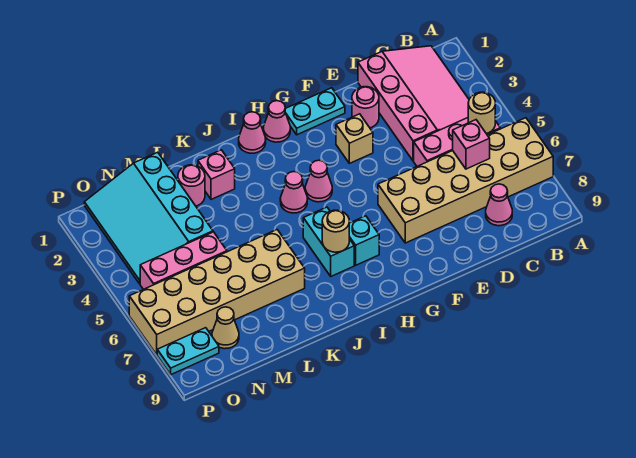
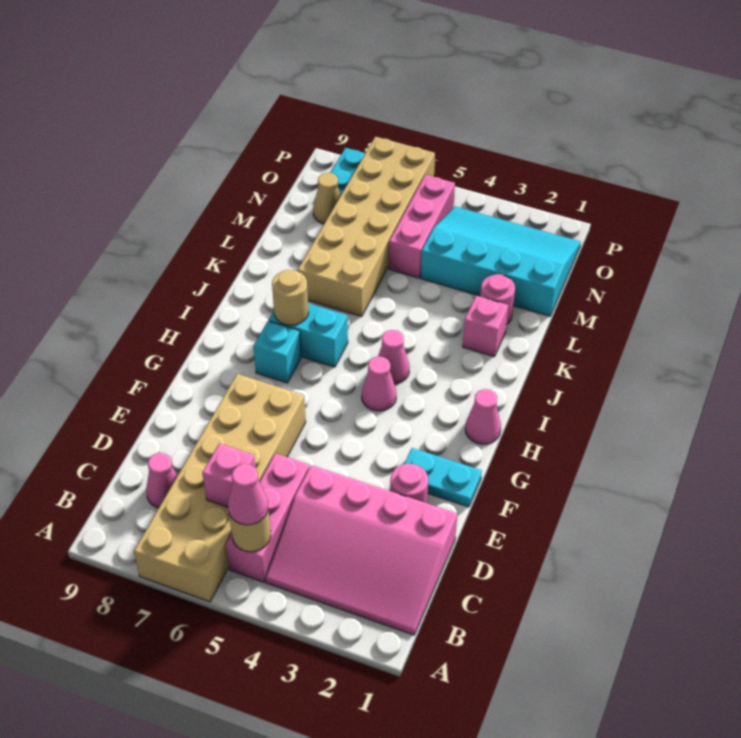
cyan 1x2 plate [285,88,345,135] -> cyan 1x2 plate turned to [404,448,482,507]
tan 1x1 brick [336,114,373,163] -> none
pink 1x1 cone [239,112,266,153] -> pink 1x1 cone moved to [228,464,268,525]

